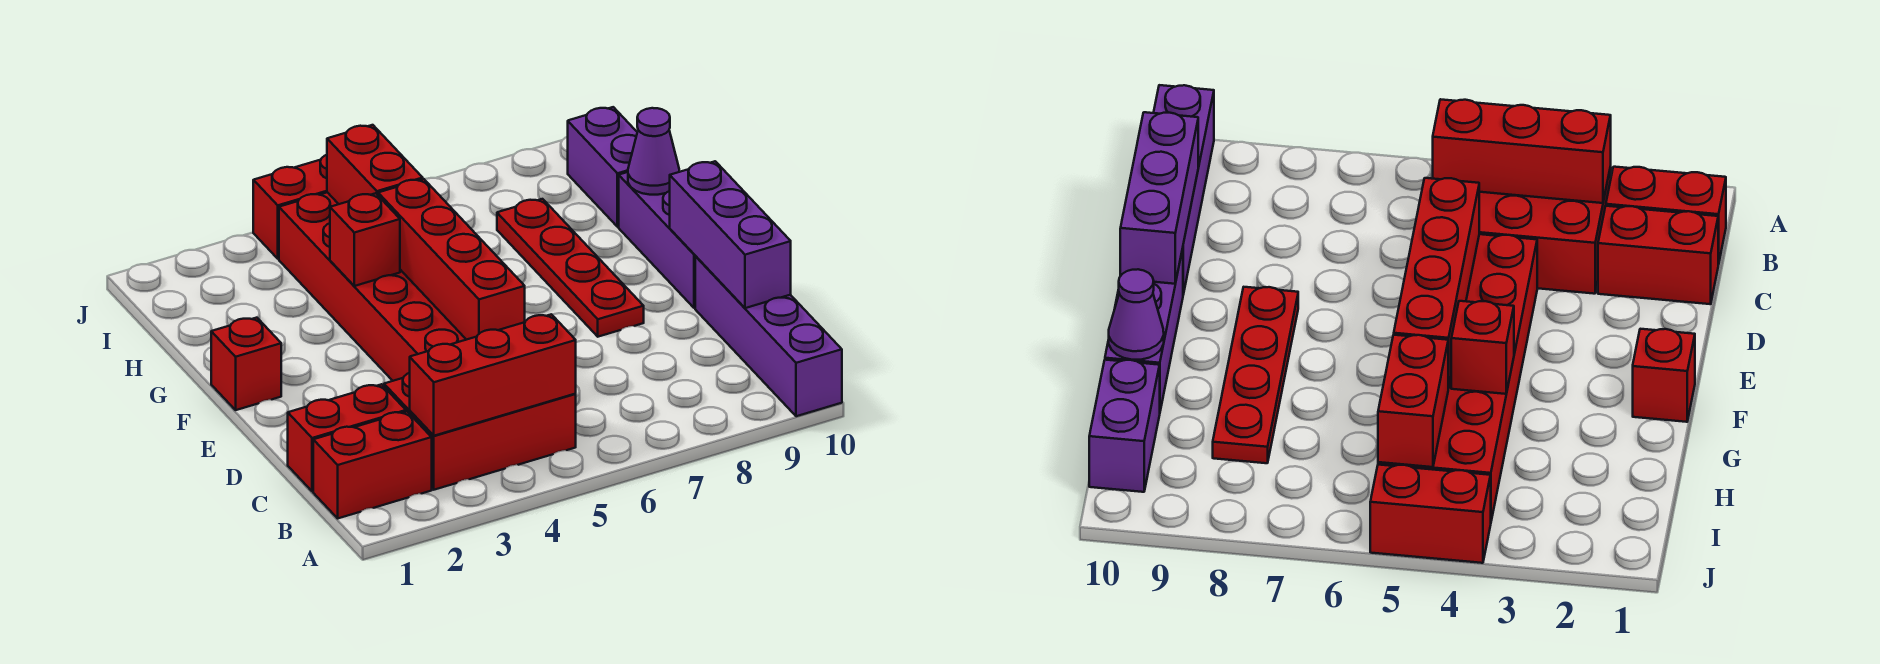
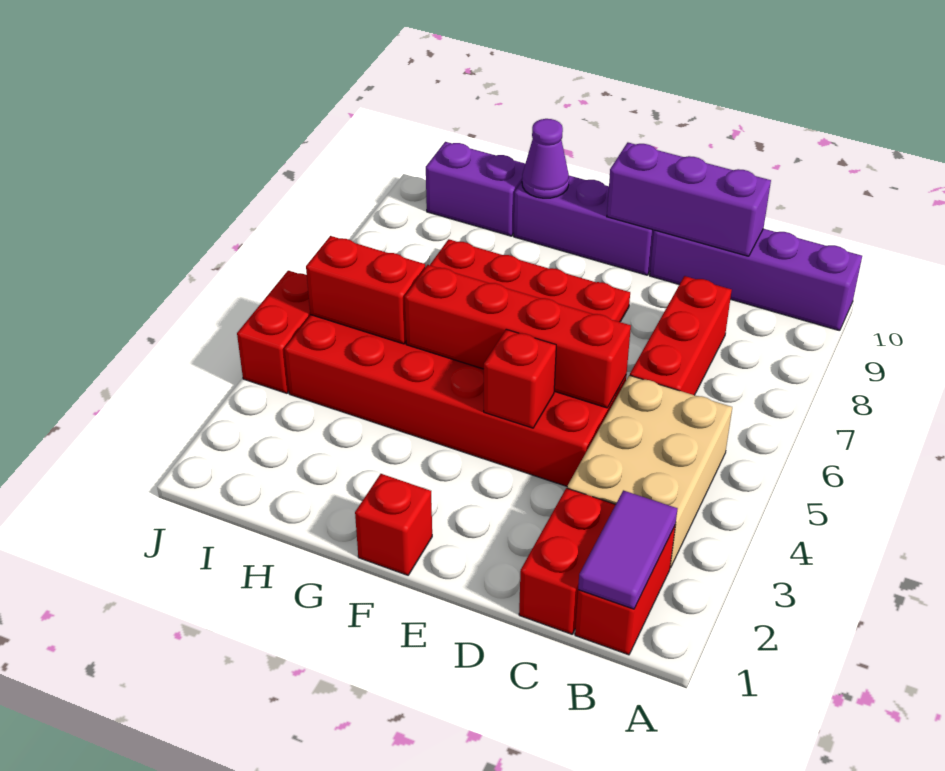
none -> purple 1x2 tile [578,490,678,609]
red 2x3 brick [384,373,576,490] -> tan 2x3 brick [567,375,732,568]
red 1x3 brick [410,314,576,436] -> red 1x3 brick moved to [630,276,732,395]
red 1x1 brick [330,193,400,286] -> red 1x1 brick moved to [484,329,556,428]

